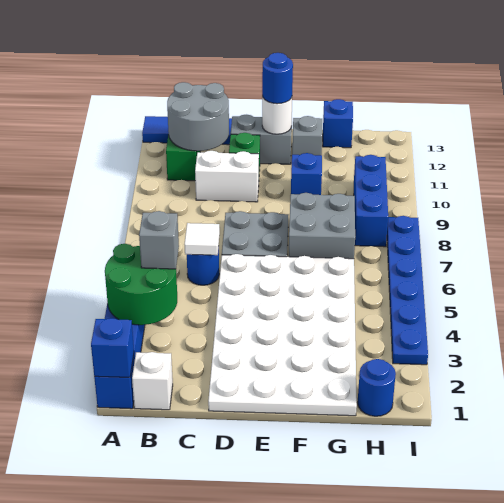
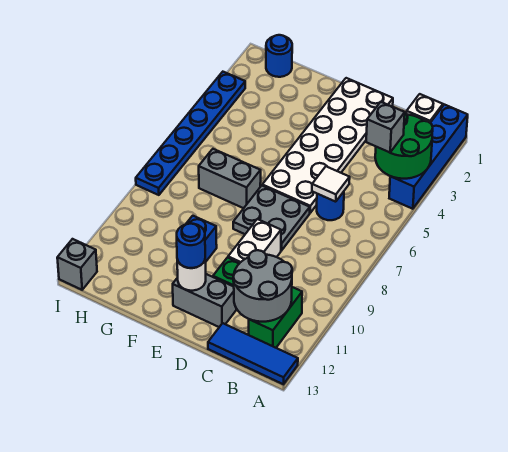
blue 1x1 brick [91,318,134,377] -> none
white 1x2 brick [195,151,259,202] -> white 1x2 brick turned to [228,219,281,263]
white 4x6 plate [208,254,357,416] -> white 2x6 plate [262,78,393,213]
grey 2x2 brick [289,193,355,259] -> grey 1x2 brick [199,149,261,208]
grey 1x1 brick [292,116,322,155] -> grey 1x1 brick moved to [57,239,97,290]
blue 1x1 brick [323,99,353,148] -> none
blue 1x3 brick [354,155,388,247] -> none

